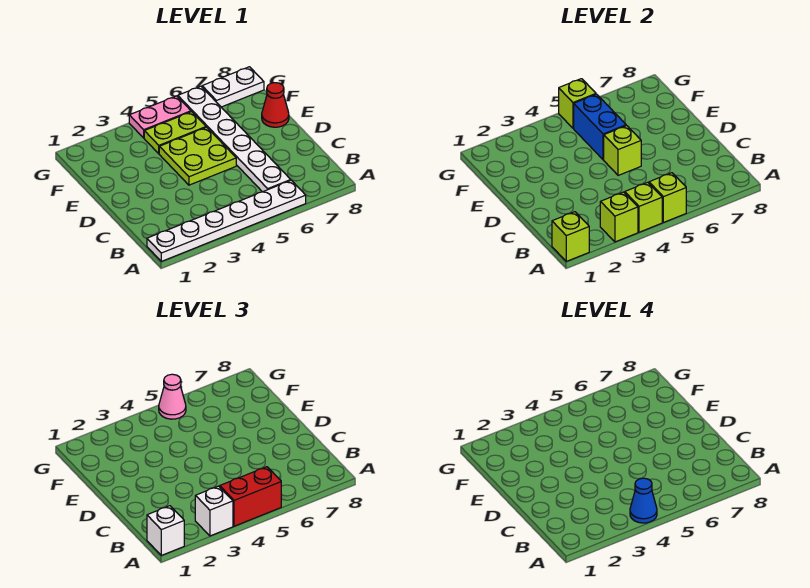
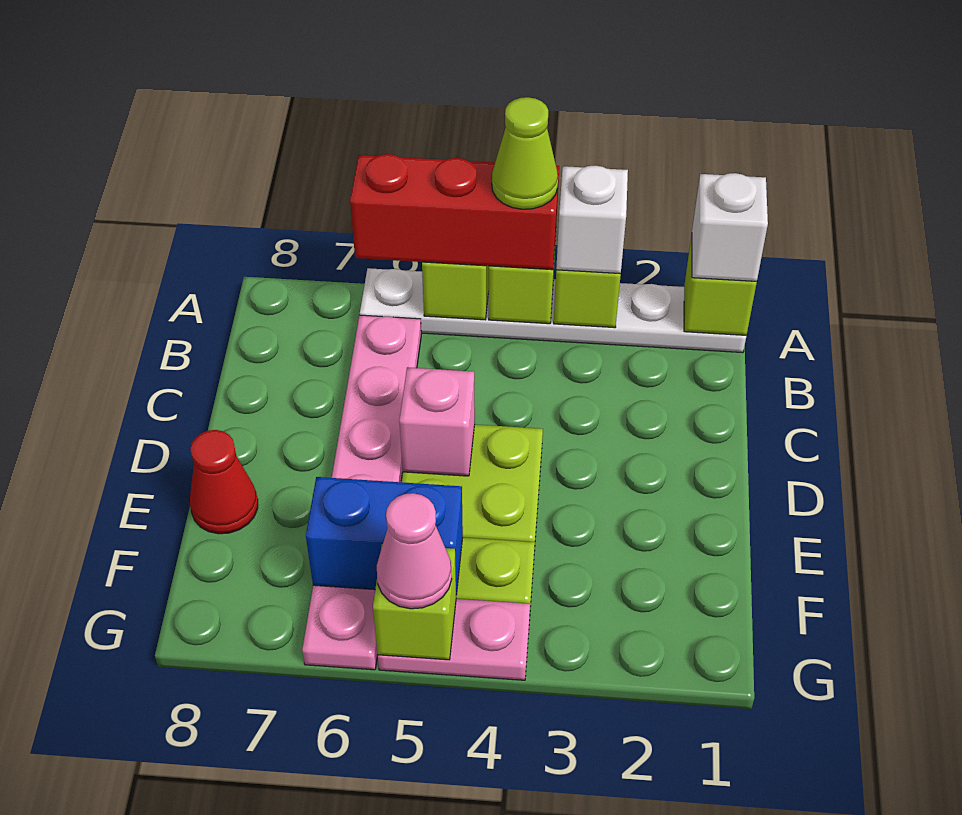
red 1x2 brick [220,467,281,526] -> red 1x3 brick [350,154,559,270]
blue 1x1 cone [630,478,657,523] -> lime 1x1 cone [492,97,558,209]
white 1x6 plate [178,86,291,192] -> pink 1x6 plate [302,315,421,670]
lime 1x1 brick [604,126,641,175] -> pink 1x1 brick [399,367,475,476]
blue 1x2 brick [574,94,626,160] -> blue 1x2 brick turned to [306,477,463,595]
white 1x2 plate [202,67,264,107] -> none

